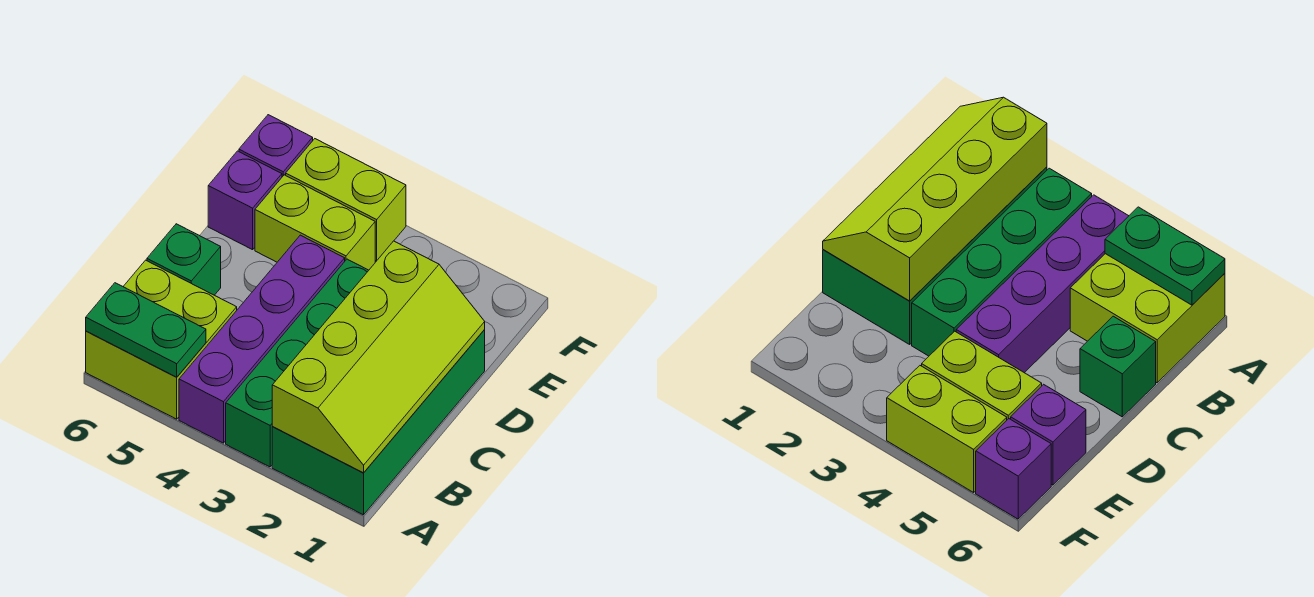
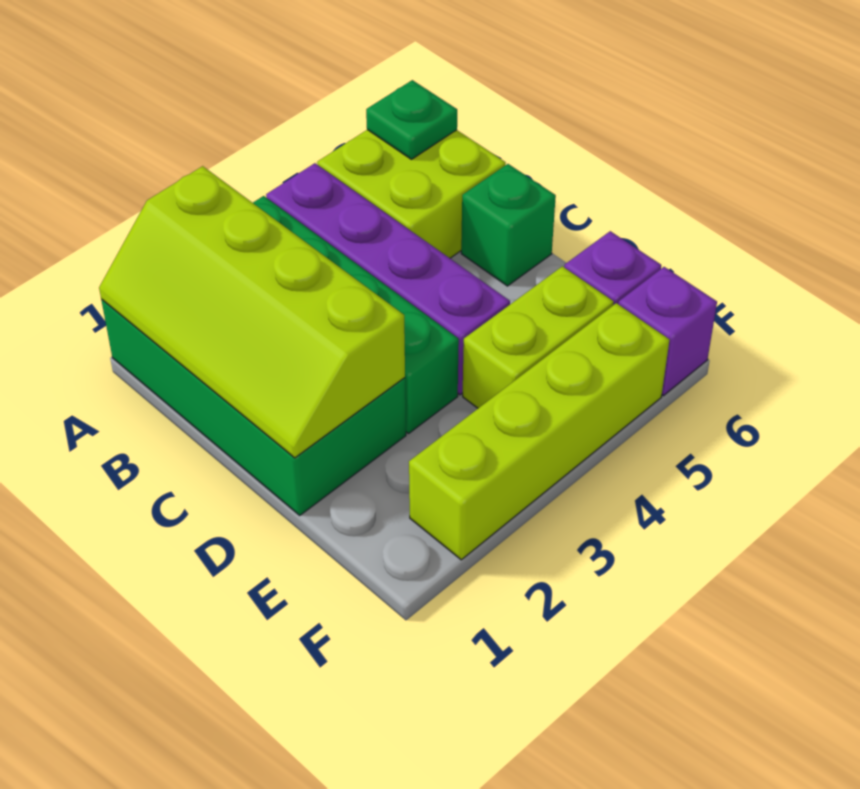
green 1x2 plate [86,283,206,377] -> green 1x1 plate [366,80,457,159]
lime 1x2 brick [286,139,406,261] -> lime 1x4 brick [409,303,669,560]

